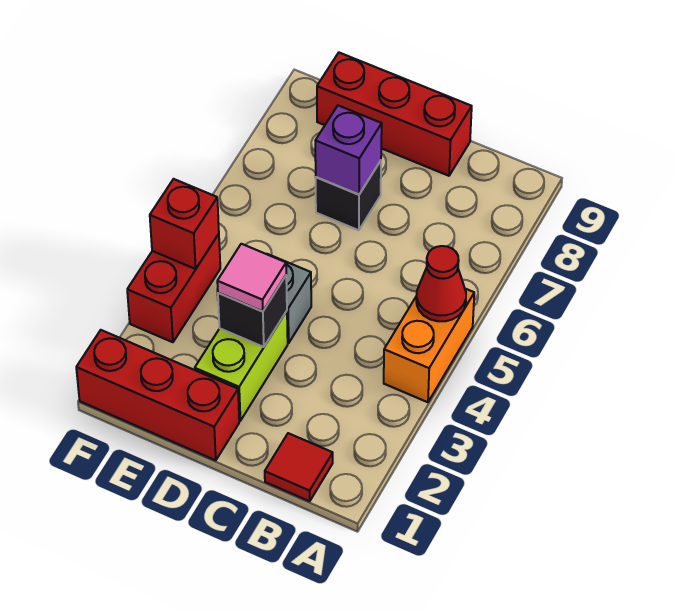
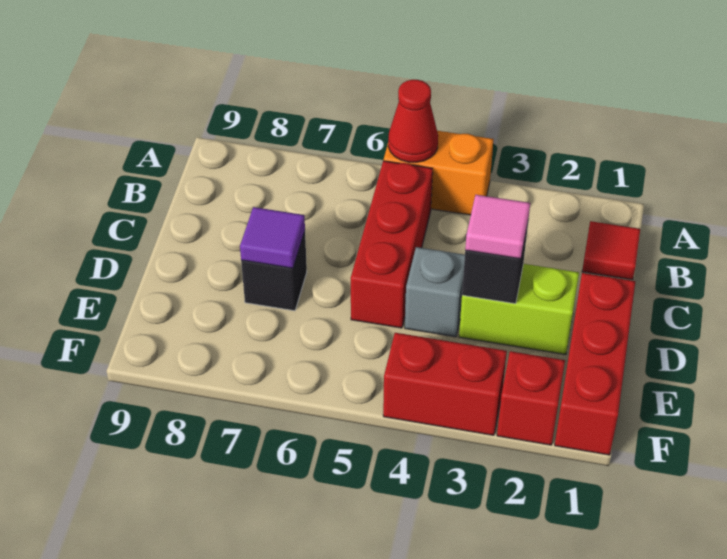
red 1x3 brick [317,53,472,176] -> red 1x3 brick moved to [351,161,433,328]
purple 1x1 brick [315,106,382,195] -> purple 1x1 tile [240,207,305,268]
red 1x1 brick [150,179,219,269] -> red 1x1 brick moved to [497,351,565,445]

